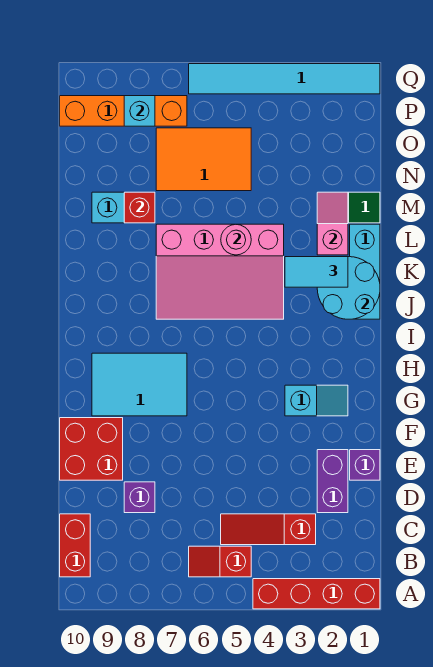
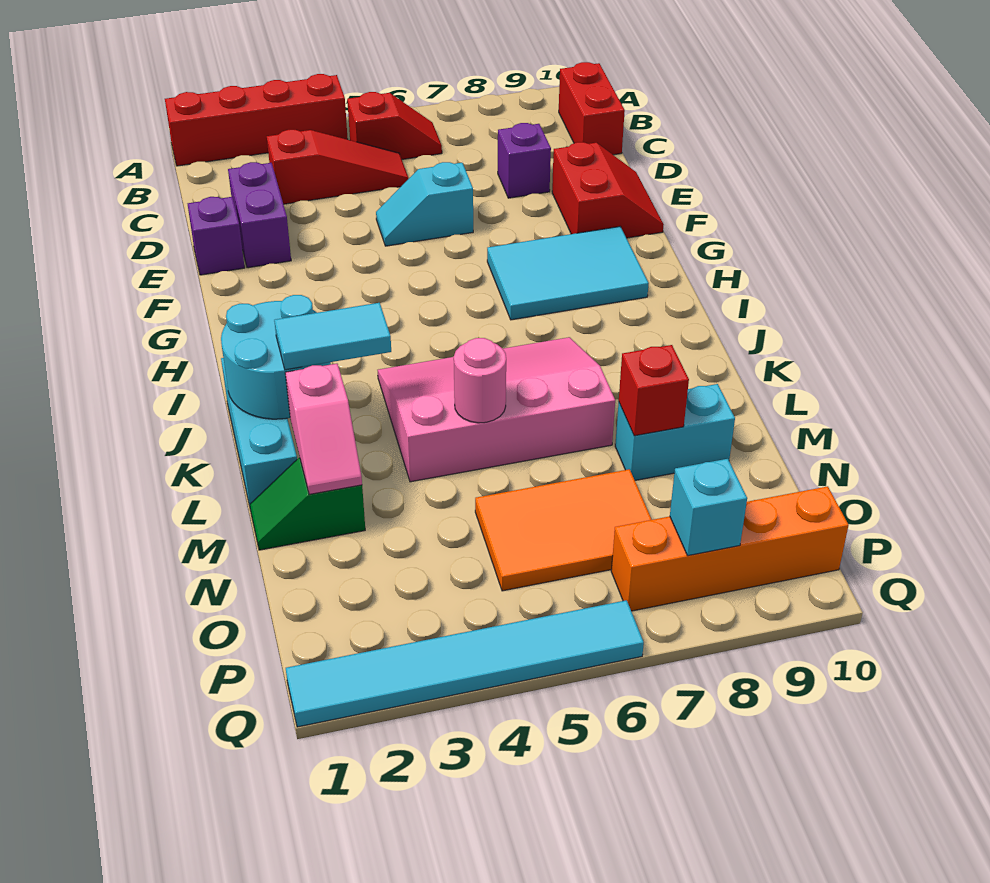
red 2x2 brick [60,418,123,480] -> red 2x2 slope [552,142,664,238]
cyan 1x2 slope [285,385,348,416] -> cyan 1x2 slope moved to [376,162,473,246]

